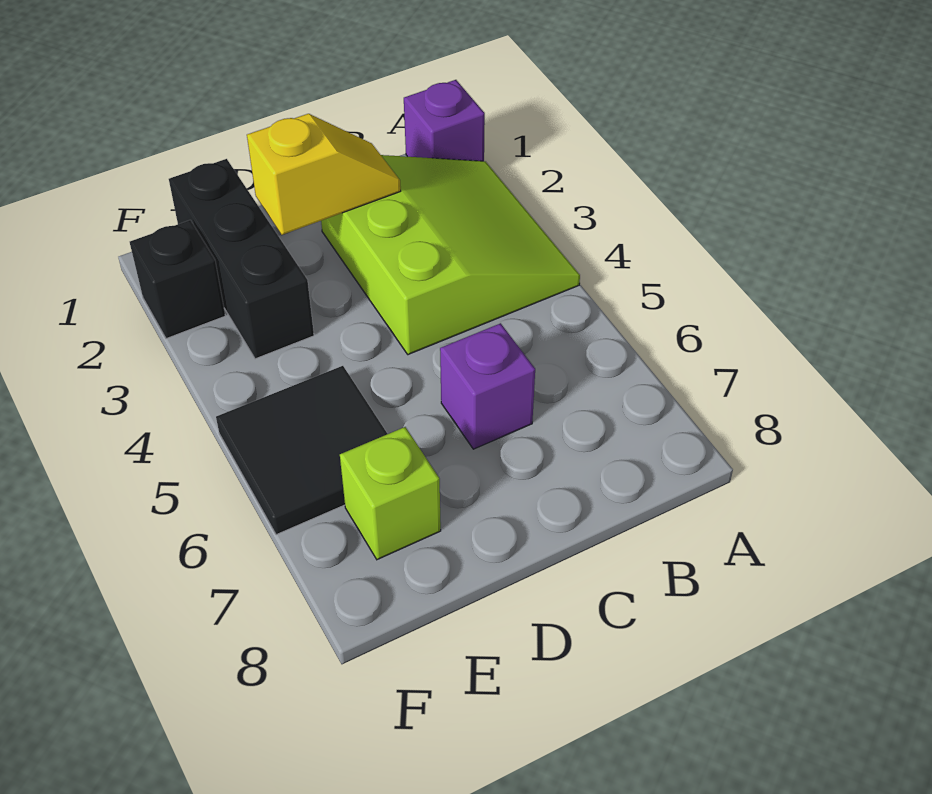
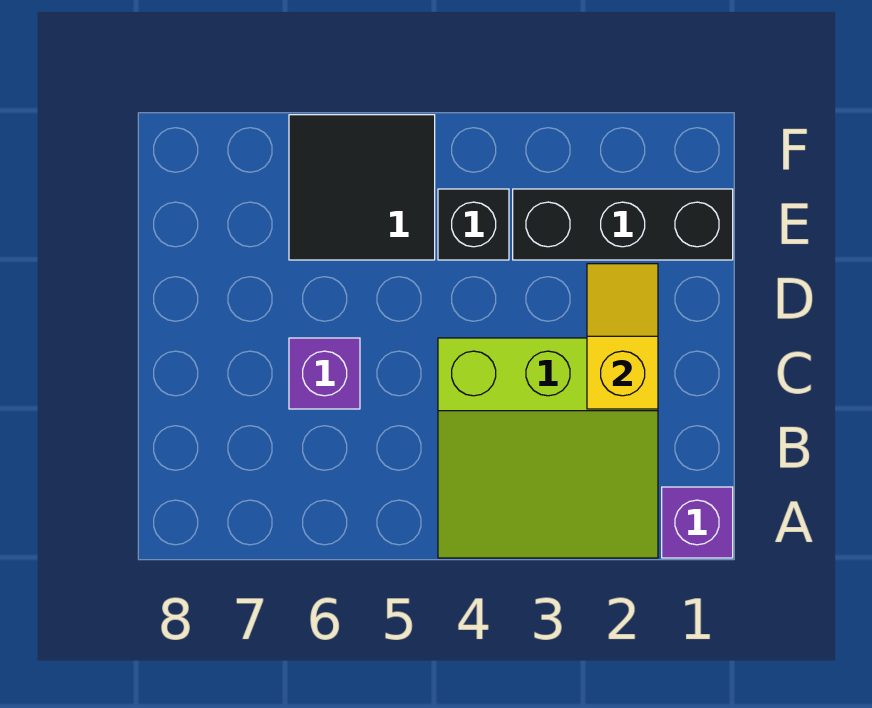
yellow 1x2 slope [247,114,401,235] -> yellow 1x2 slope turned to [587,264,658,409]
lime 1x1 brick [340,427,441,560] -> none
black 1x1 brick [130,220,225,339] -> black 1x1 brick moved to [438,189,509,260]

